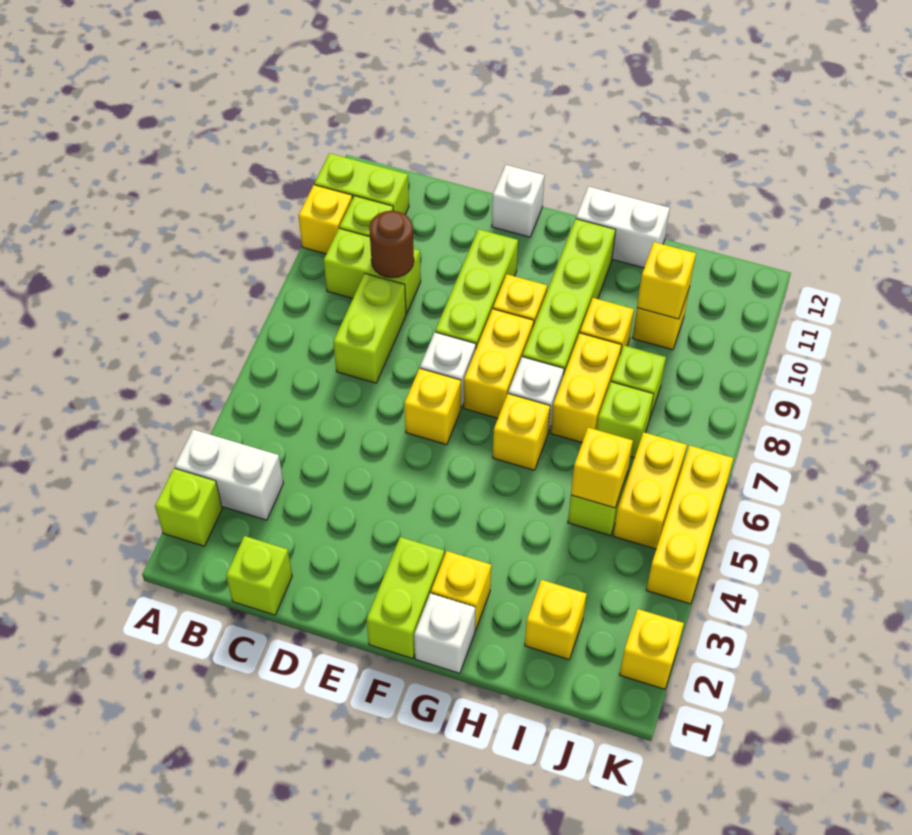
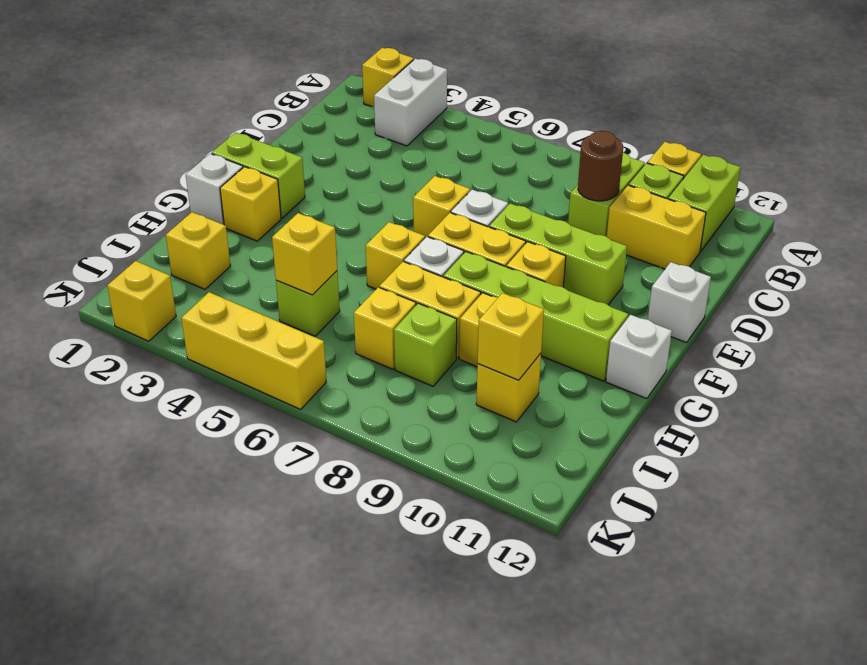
lime 1x1 brick [155,468,222,546] -> yellow 1x1 brick [362,48,414,107]
lime 1x1 brick [226,536,292,615] -> none
lime 1x2 brick [333,274,406,383] -> none
white 1x2 brick [576,186,670,268] -> white 1x1 brick [606,315,672,399]
lime 1x1 brick [597,382,654,458] -> yellow 1x1 brick [354,287,416,369]
yellow 1x2 brick [613,432,687,549] -> yellow 1x2 brick moved to [607,185,706,269]

